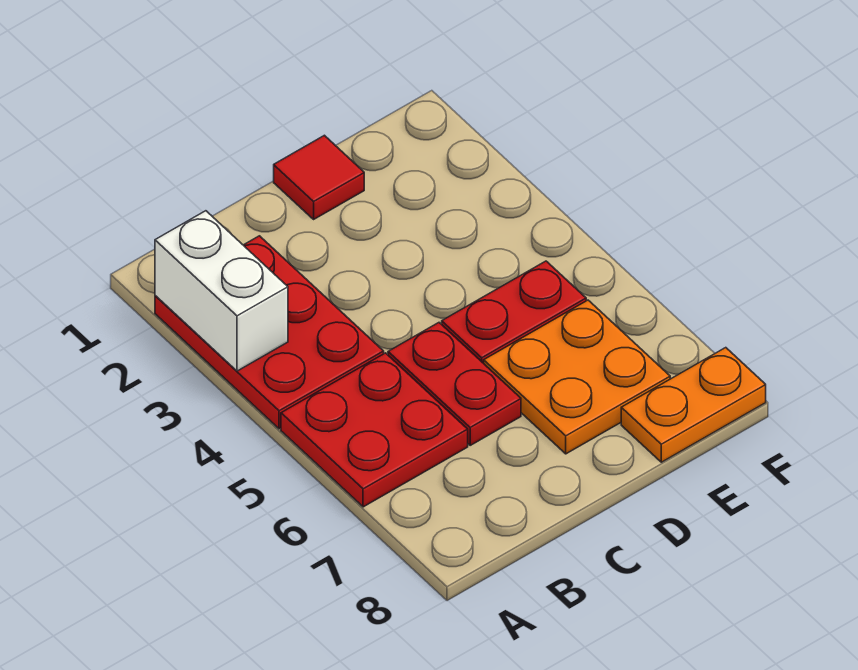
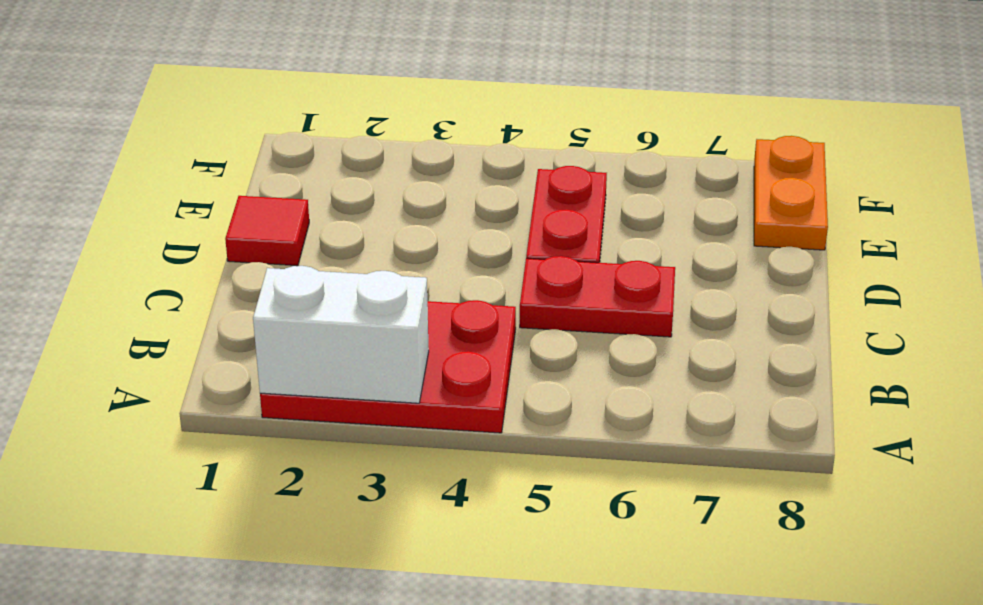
red 2x2 plate [281,353,468,507] -> none
orange 2x2 plate [484,300,670,454] -> none

